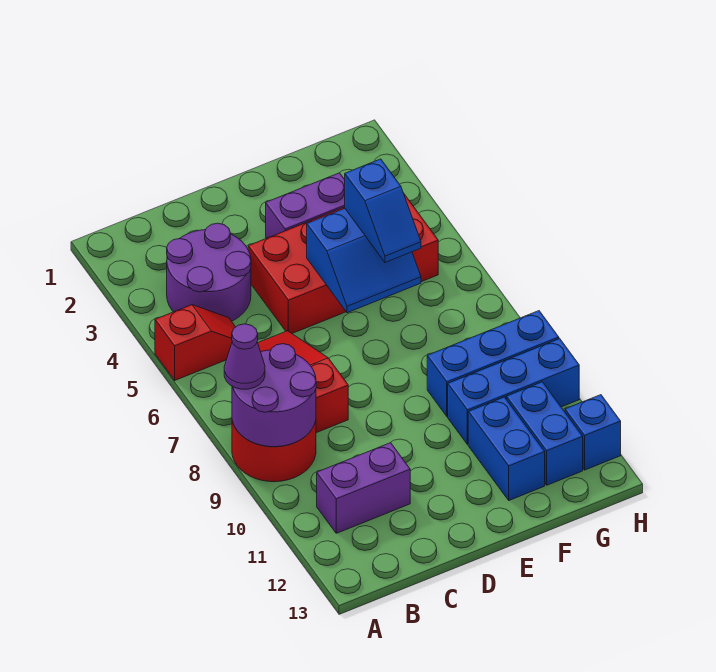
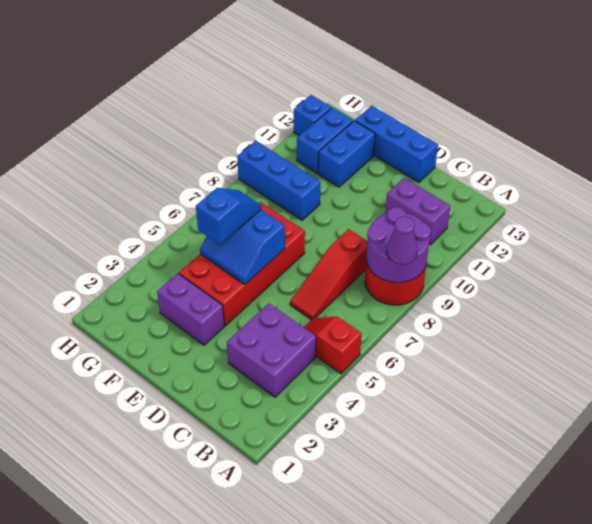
purple 2x2 round brick [167,223,251,321] -> purple 2x2 brick [227,303,316,397]
red 2x4 brick [248,194,438,333] -> red 2x4 brick turned to [179,202,305,326]
blue 2x2 slope [307,208,421,313] -> blue 2x2 slope turned to [200,210,285,284]
blue 1x3 brick [448,339,579,445] -> blue 1x3 brick moved to [355,106,438,182]

